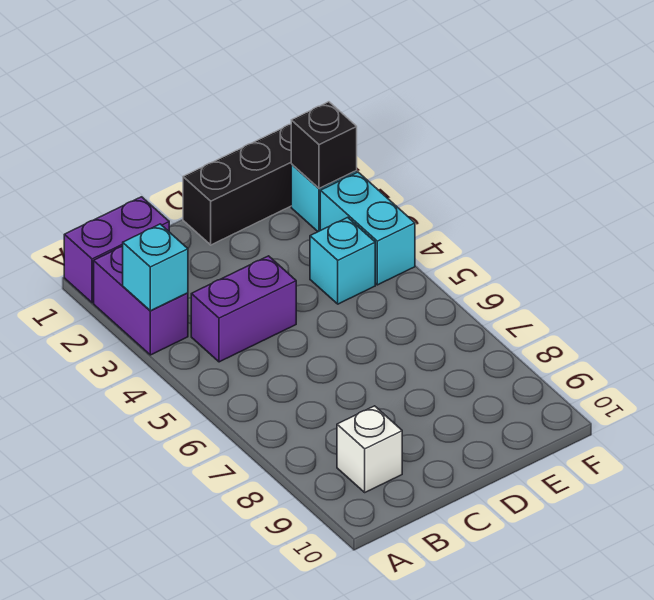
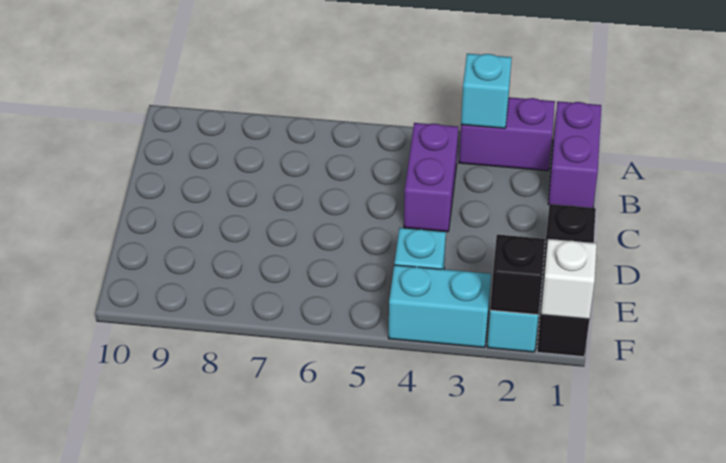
white 1x1 brick [337,406,402,492] -> white 1x1 brick moved to [541,239,597,319]

